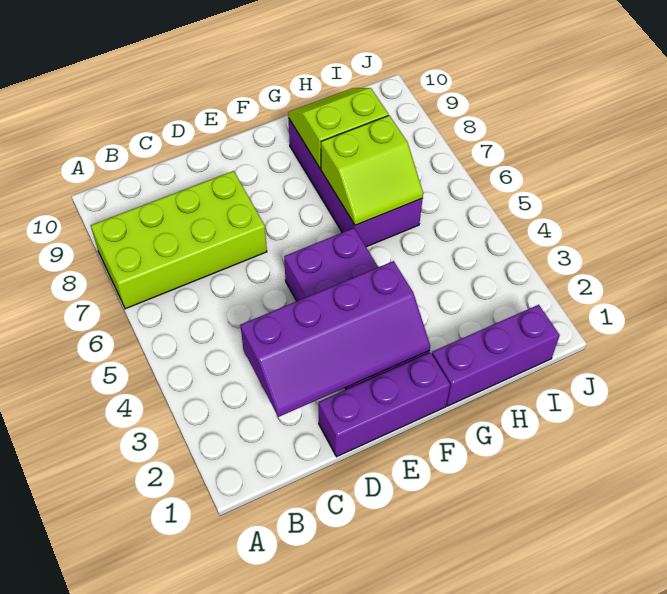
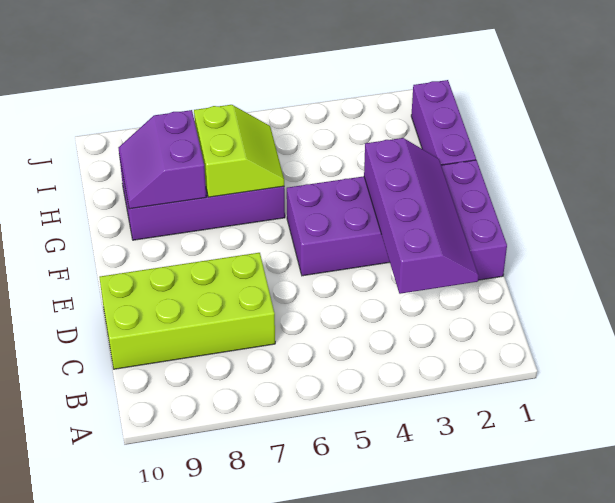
lime 2x4 brick [91,171,267,309] -> lime 2x4 brick turned to [99,253,275,369]
lime 2x2 slope [288,88,389,169] -> purple 2x2 slope [118,110,206,209]

